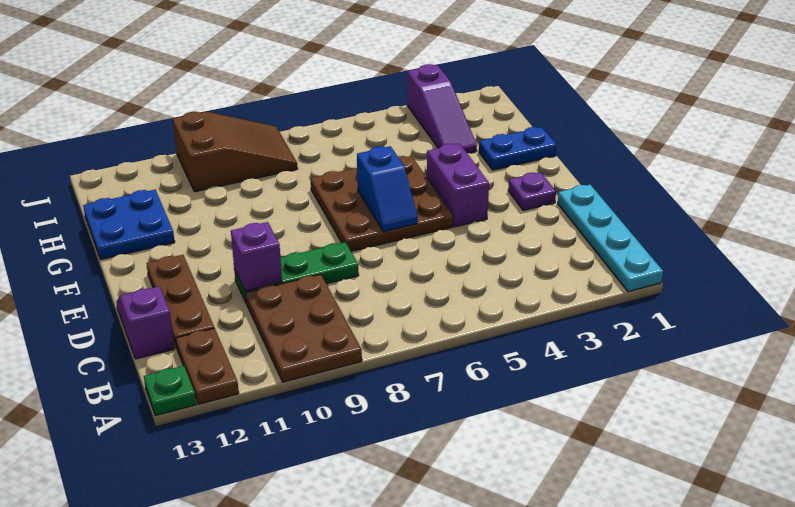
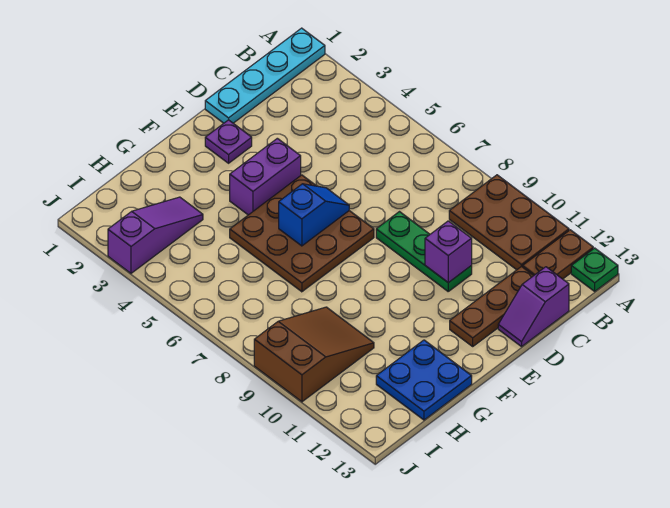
brown 2x3 plate [246,274,362,382] -> brown 2x3 plate turned to [449,175,569,270]
blue 1x2 plate [479,127,557,170] -> none
brown 2x3 slope [173,112,298,192] -> brown 2x3 slope turned to [254,307,374,402]

